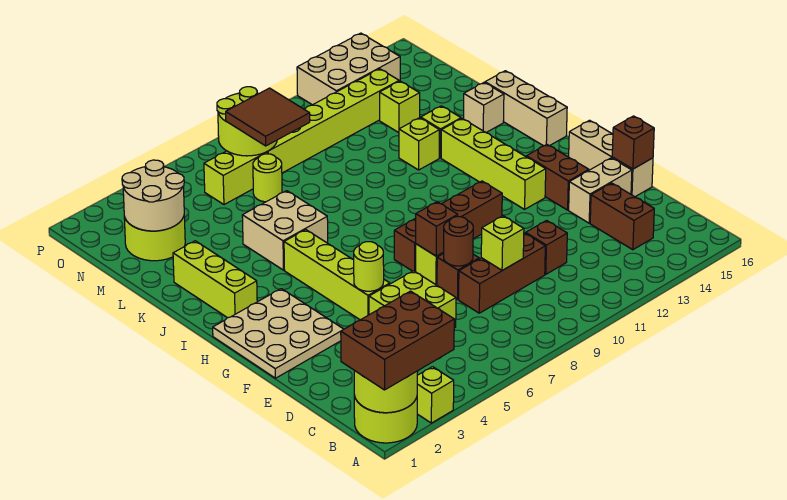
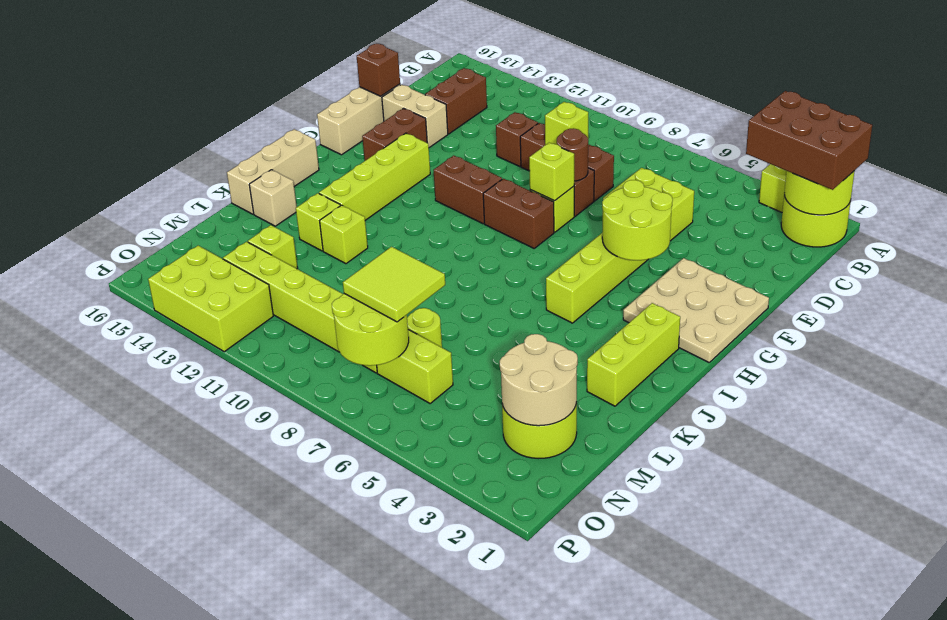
lime 1x1 round brick [354,242,384,291] -> lime 2x2 round brick [602,180,673,260]
brown 1x1 brick [416,202,458,256] -> lime 1x1 brick [529,143,574,201]
tan 2x2 brick [242,191,328,270] -> none
brown 2x2 tile [226,88,310,146] -> lime 2x2 tile [343,247,445,322]
tan 2x3 brick [297,33,400,105] -> lime 2x3 brick [148,246,273,352]

